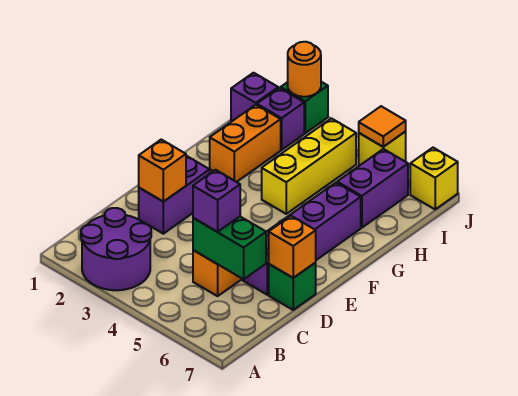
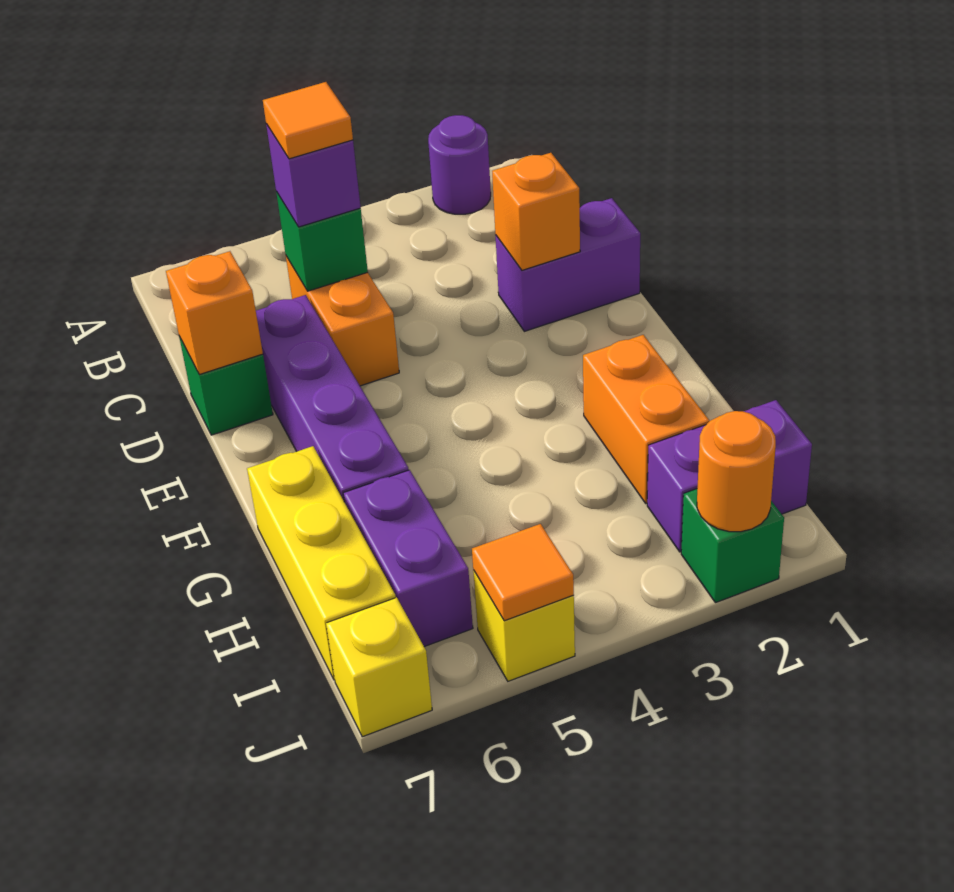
purple 2x2 round brick [81,208,151,290] -> purple 1x1 round brick [428,115,491,214]
green 1x2 brick [193,217,266,279] -> green 1x1 brick [276,192,368,291]
none -> orange 1x1 tile [263,82,353,159]
purple 1x2 brick [139,156,210,234] -> purple 1x2 brick turned to [496,198,640,331]
yellow 1x3 brick [262,118,356,214] -> yellow 1x3 brick moved to [247,446,396,680]

